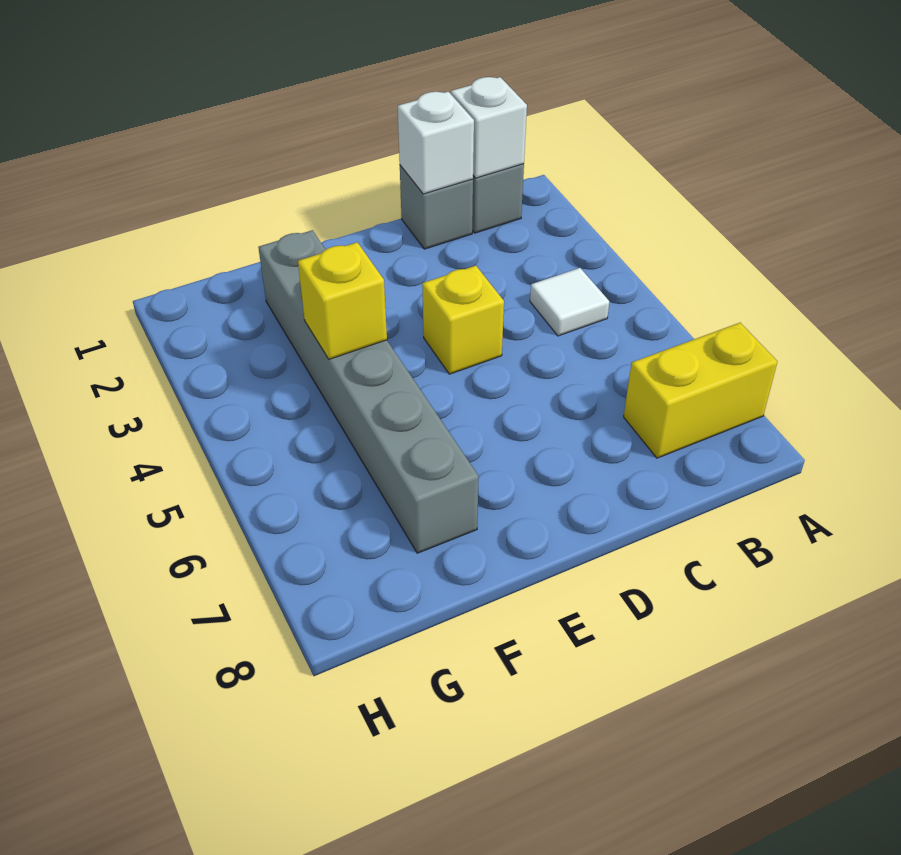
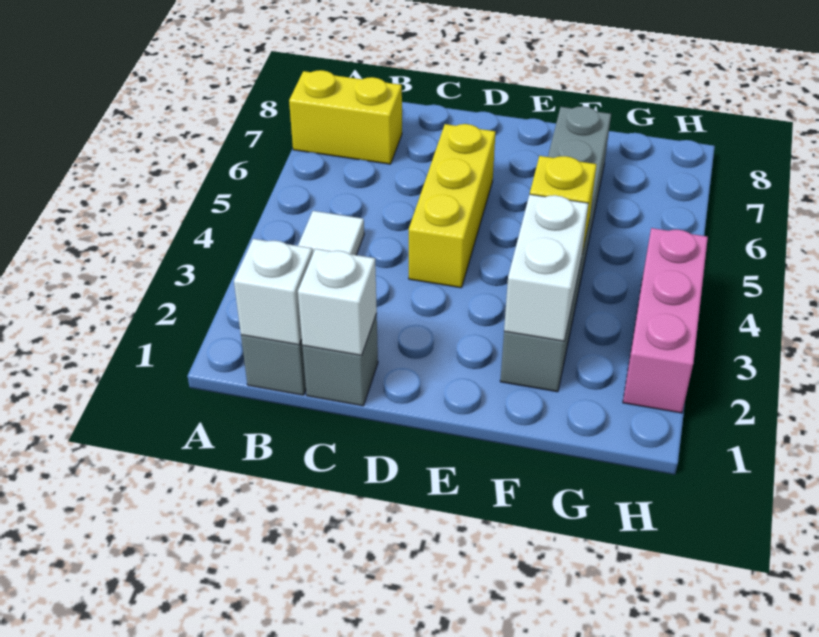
yellow 1x1 brick [422,266,504,374] -> yellow 1x3 brick [409,124,495,288]
none -> white 1x2 brick [504,194,588,341]
none -> pink 1x3 brick [623,228,708,413]

